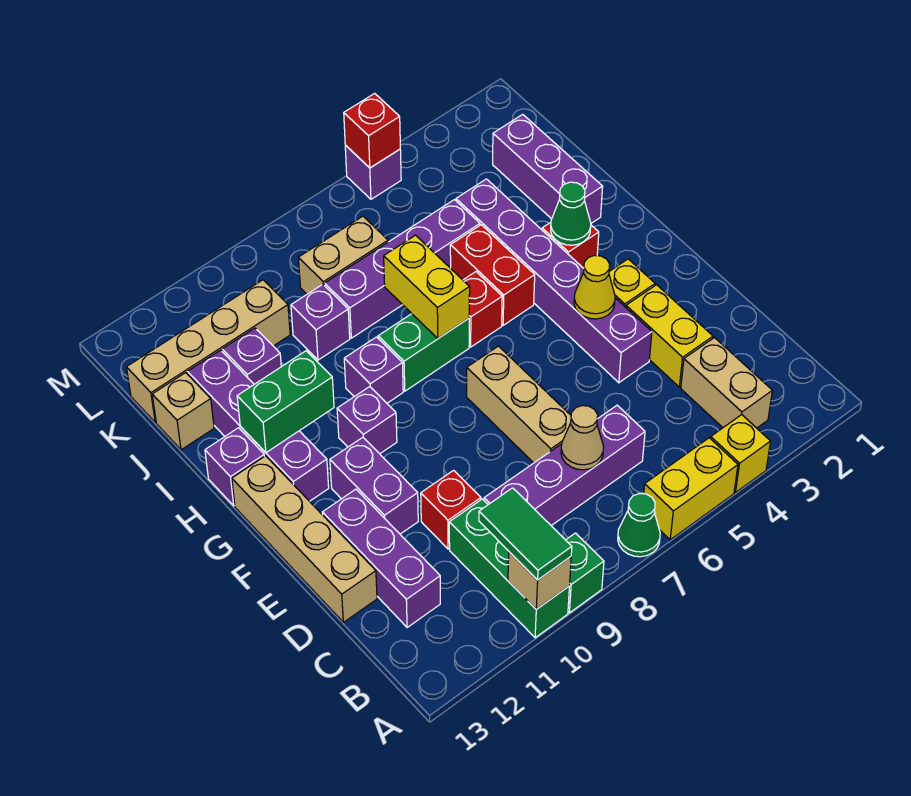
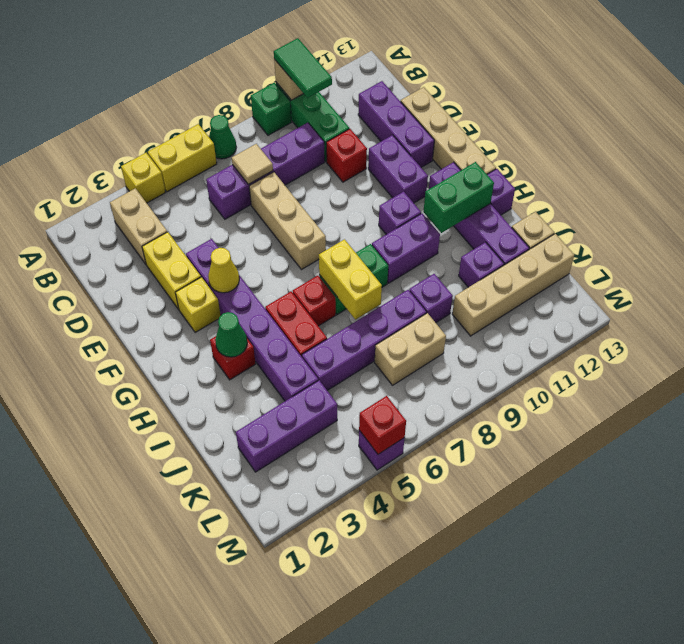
tan 1x1 cone [561,406,604,470] -> tan 1x1 tile [232,144,273,184]
purple 1x1 brick [344,337,403,403] -> purple 1x2 brick [372,213,440,283]
purple 1x3 brick [493,114,603,223] -> purple 1x3 brick turned to [236,380,337,472]

